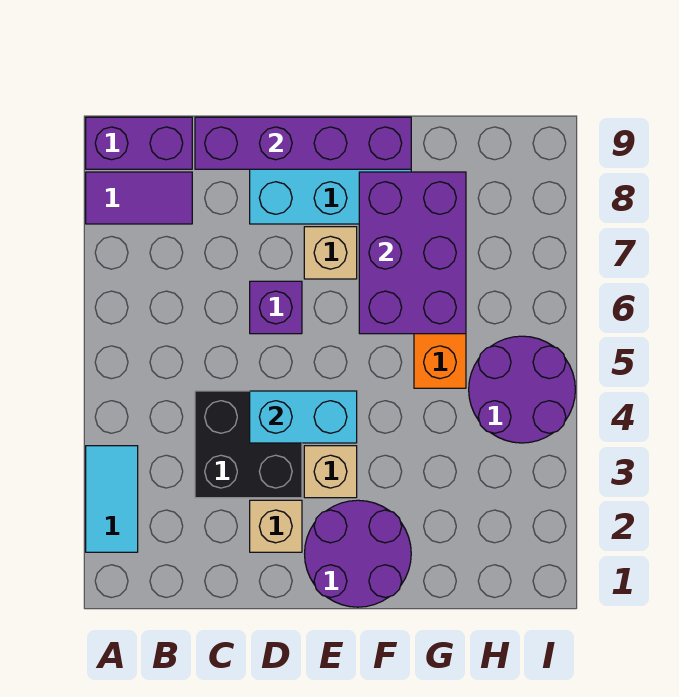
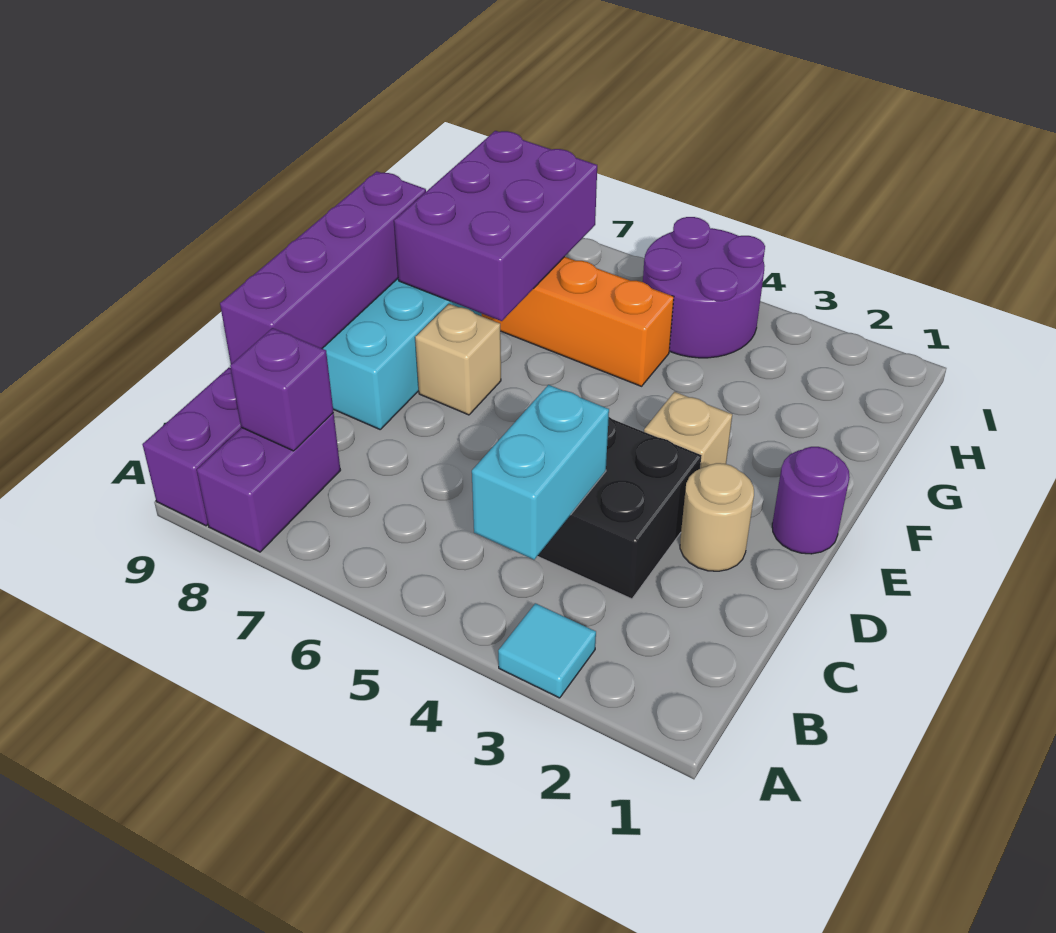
cyan 1x2 tile [86,446,138,552] -> cyan 1x1 tile [498,603,596,698]
purple 1x2 tile [86,172,192,224] -> purple 1x2 brick [197,413,340,552]
tan 1x1 brick [250,500,302,552] -> tan 1x1 round brick [680,463,754,571]
cyan 1x2 brick [250,391,357,443] -> cyan 1x2 brick moved to [472,385,609,560]
purple 1x1 brick [250,281,302,334] -> purple 1x1 brick moved to [230,328,333,451]
purple 2x2 round brick [305,500,411,607] -> purple 1x1 round brick [772,447,850,554]
purple 2x3 brick [359,172,466,334] -> purple 2x3 brick turned to [394,131,597,321]

